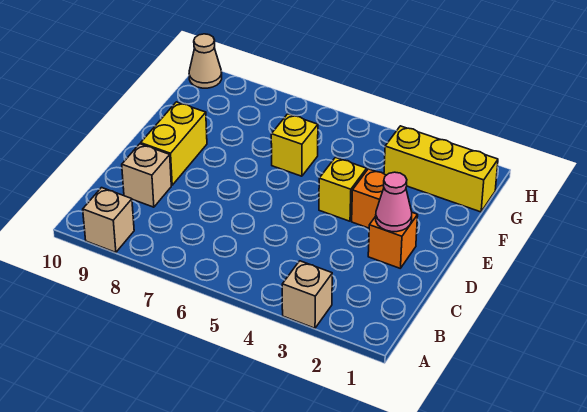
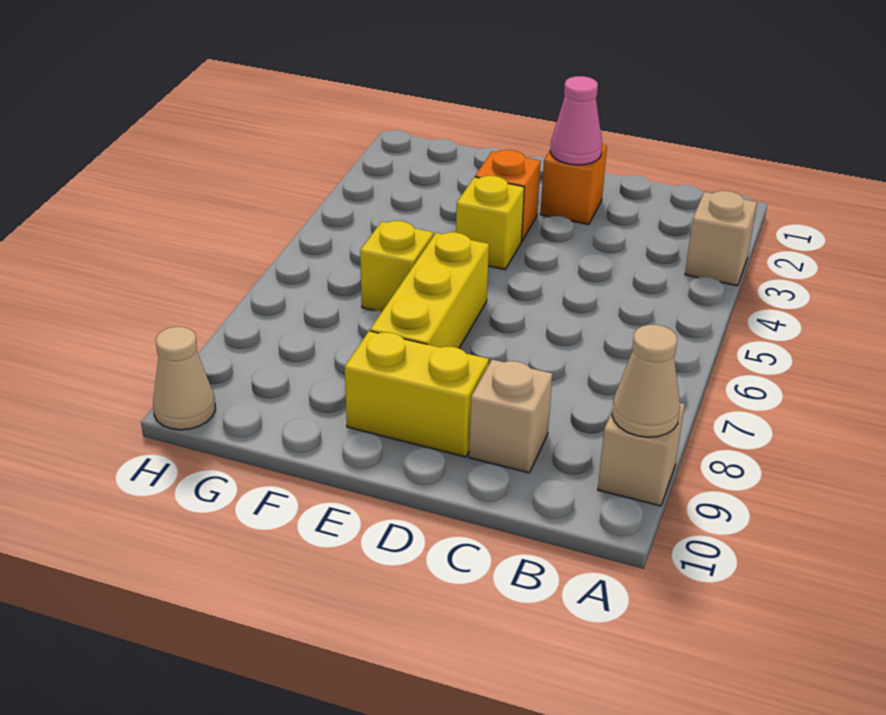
none -> tan 1x1 cone [612,325,680,437]
yellow 1x3 brick [384,126,498,212] -> yellow 1x3 brick moved to [370,232,489,348]

